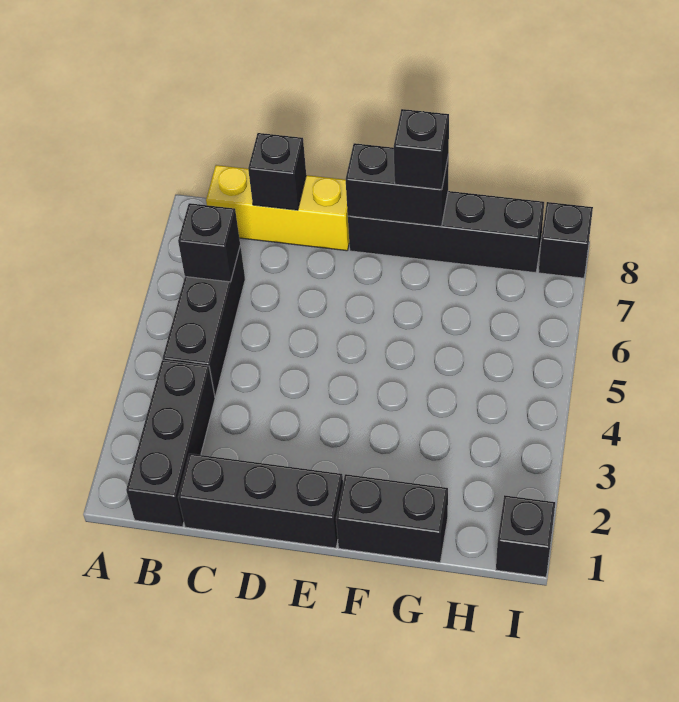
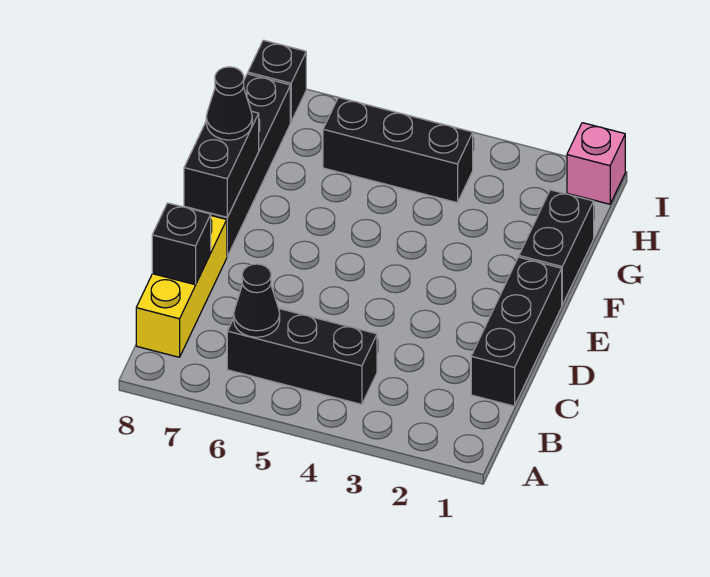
black 1x3 brick [126,360,215,527] -> black 1x3 brick moved to [323,97,473,203]
black 1x1 brick [178,203,240,282] -> black 1x1 cone [234,264,280,337]
black 1x1 brick [394,109,449,190] -> black 1x1 cone [206,67,252,140]
black 1x1 brick [496,495,555,577] -> pink 1x1 brick [567,123,625,204]

